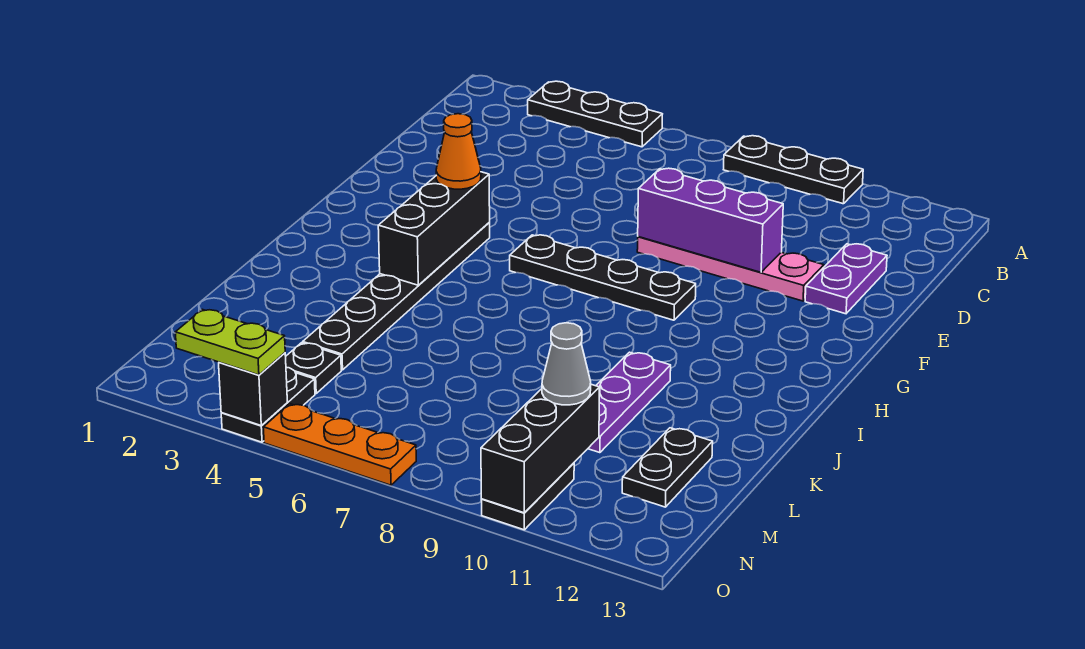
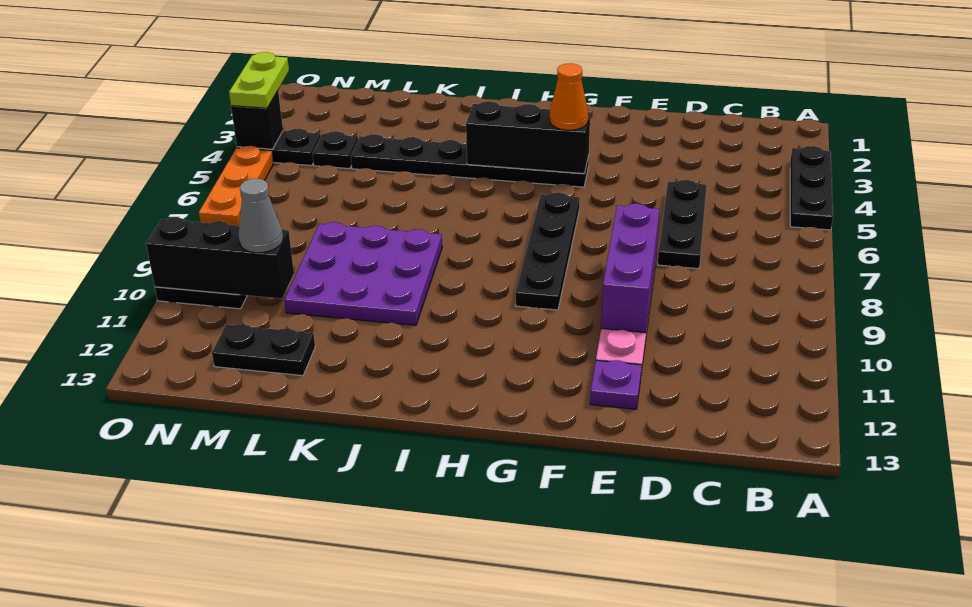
black 1x3 plate [723,136,863,204] -> black 1x3 plate moved to [658,180,707,269]
purple 1x2 plate [805,244,887,314] -> purple 1x1 plate [590,360,642,409]
purple 1x3 plate [588,352,671,453] -> purple 3x3 plate [284,222,442,325]

